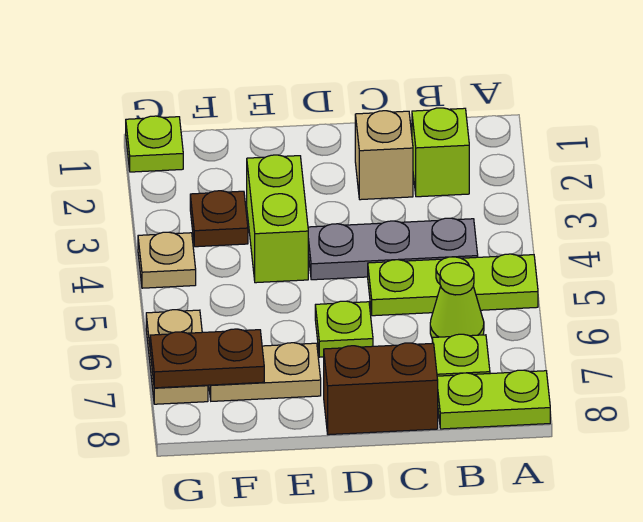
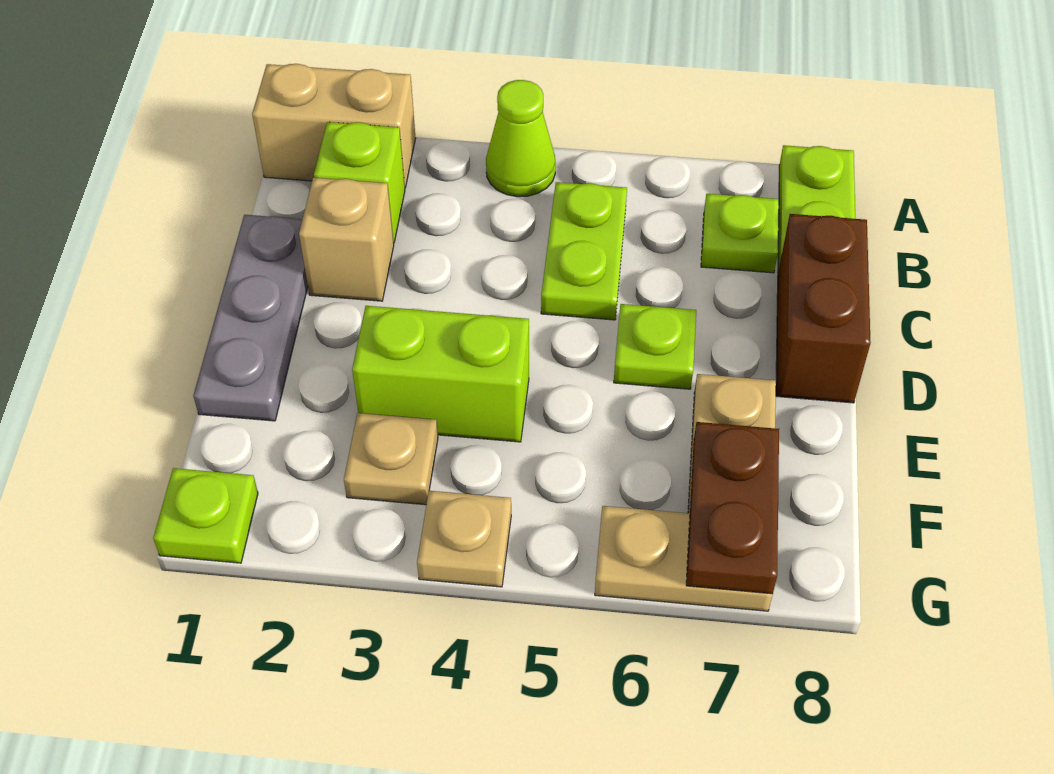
none -> tan 1x2 brick [252,64,416,188]
lime 1x3 plate [368,254,538,316] -> lime 1x2 plate [541,182,627,320]
grey 1x3 plate [308,218,478,280] -> grey 1x3 plate moved to [193,215,308,421]
lime 1x1 cone [430,263,484,338] -> lime 1x1 cone moved to [486,80,556,197]
brown 1x1 plate [190,191,248,247] -> tan 1x1 plate [344,413,438,505]

